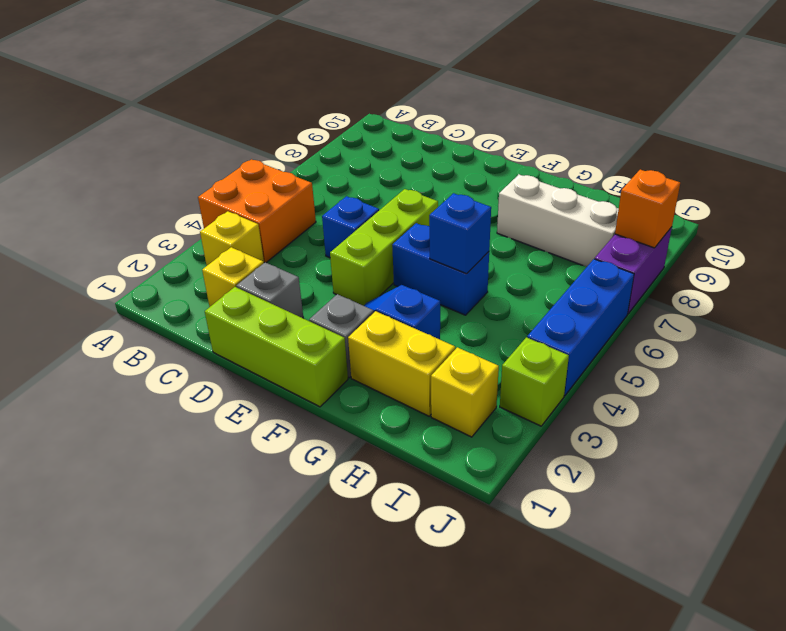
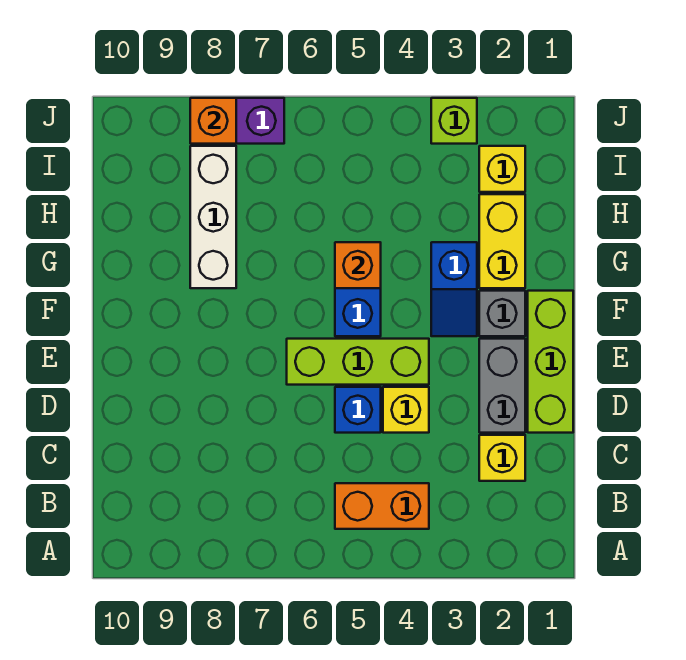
orange 2x2 brick [198,159,316,263] -> orange 1x2 brick [335,483,429,529]
yellow 1x1 brick [200,211,264,265] -> yellow 1x1 brick moved to [383,387,429,433]
grey 1x1 brick [237,262,303,318] -> grey 1x2 brick [479,339,525,433]
blue 1x1 brick [429,193,491,274] -> orange 1x1 brick [335,242,381,288]
blue 1x3 brick [527,259,634,396] -> none

